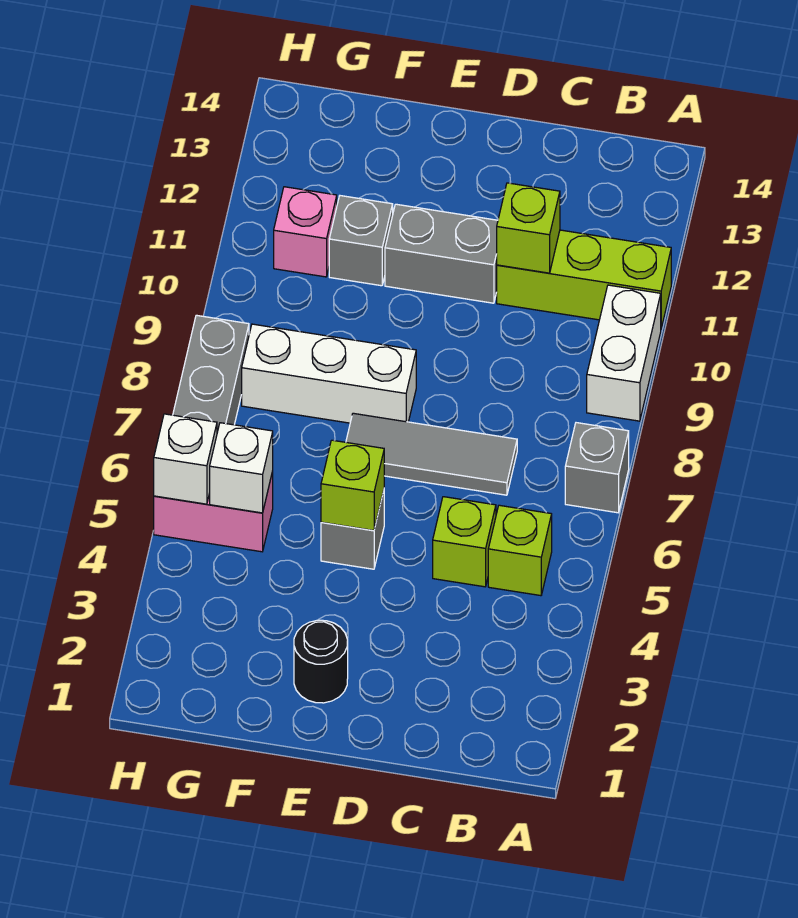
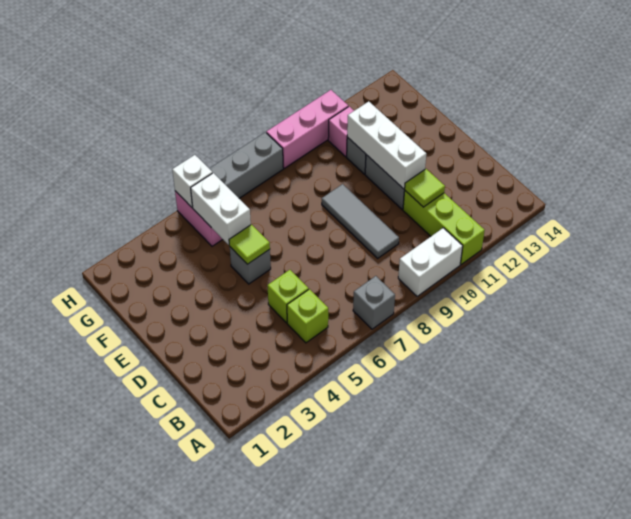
grey 1x3 tile [346,413,517,495] -> grey 1x3 tile moved to [322,184,399,258]
lime 1x1 brick [497,183,560,273] -> lime 1x1 tile [404,169,445,207]
black 1x1 round brick [294,620,348,703] -> none
lime 1x1 brick [321,440,384,530] -> lime 1x1 tile [229,225,270,264]
white 1x3 brick [242,324,416,423] -> white 1x3 brick moved to [347,101,426,189]
white 1x1 brick [210,423,273,513] -> white 1x2 brick [191,173,251,245]
none -> pink 1x3 brick [266,90,348,168]

